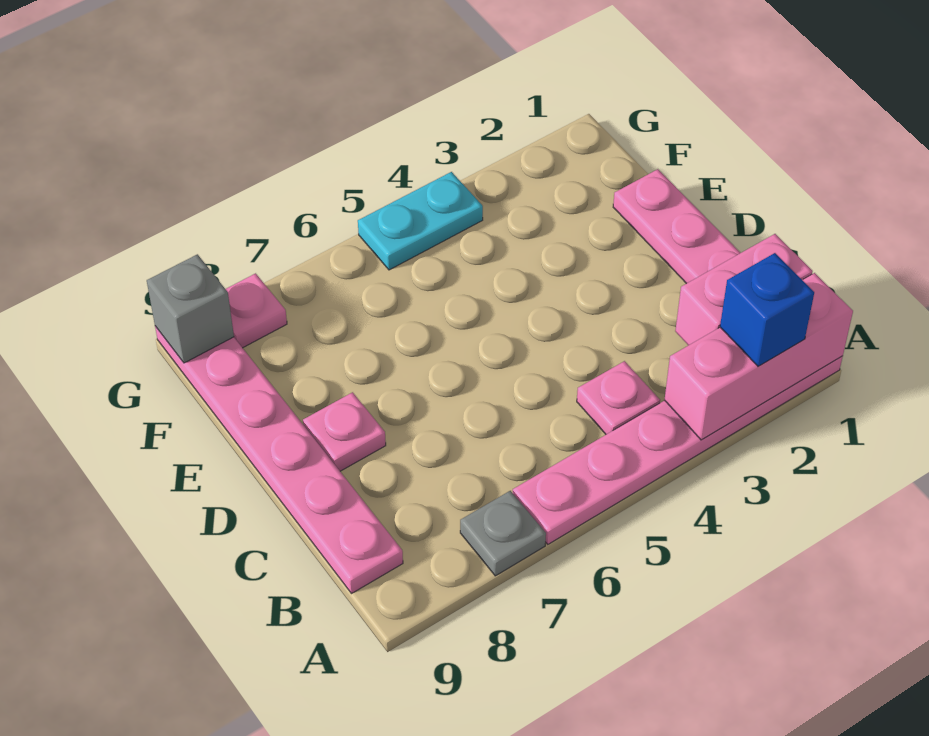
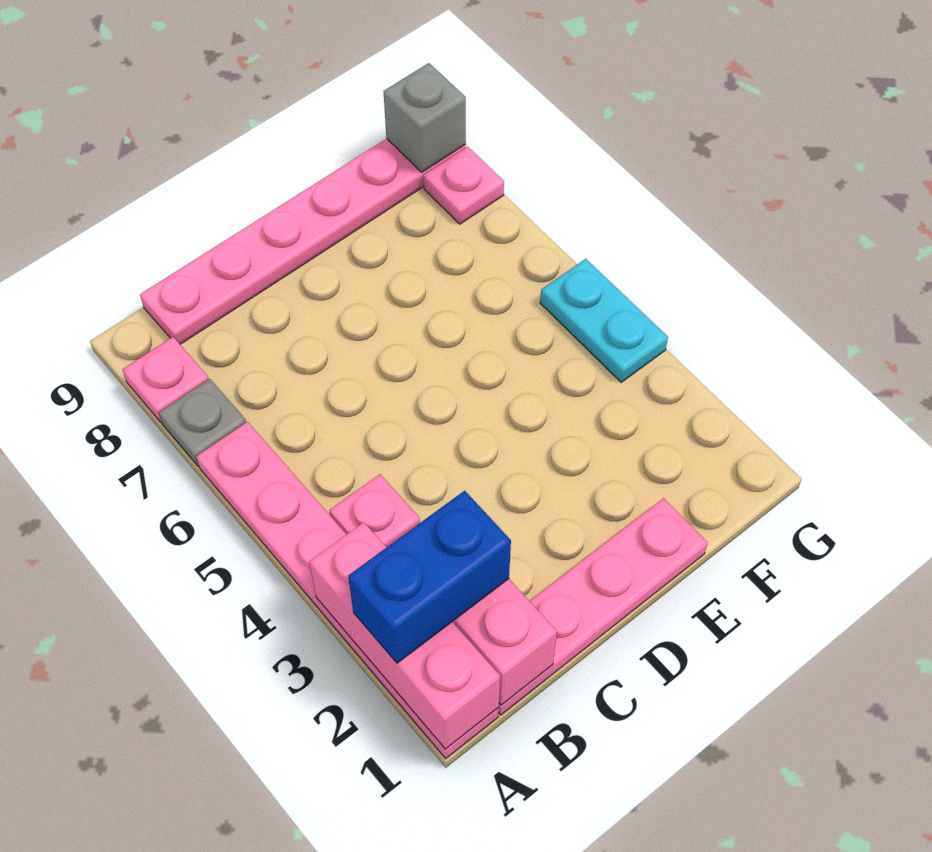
blue 1x1 brick [720,253,814,366] -> blue 1x2 brick [348,491,511,663]
pink 1x1 plate [303,392,386,471] -> pink 1x1 plate moved to [122,337,208,422]

